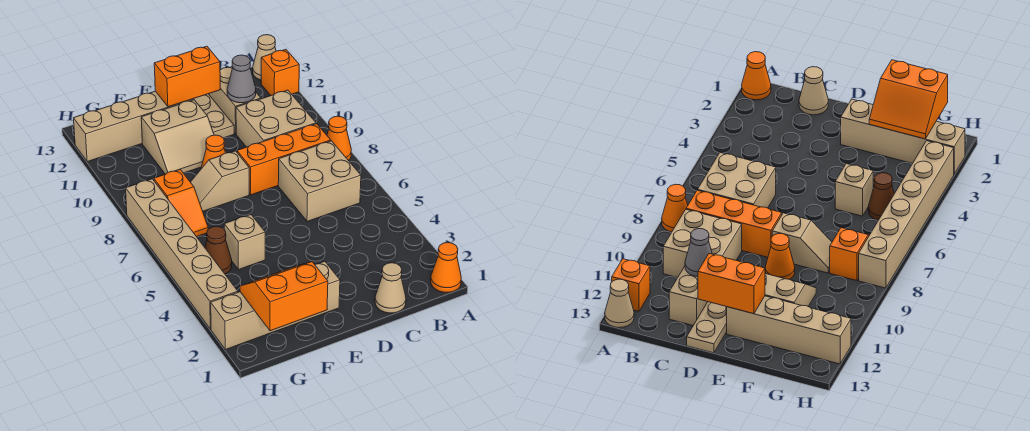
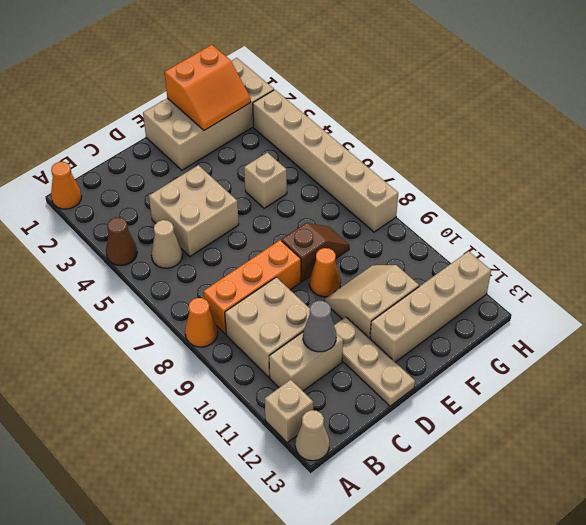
orange 1x1 brick [261,49,299,96] -> tan 1x1 brick [265,380,313,443]
tan 2x2 brick [278,141,361,222] -> tan 2x2 brick moved to [149,165,239,256]
tan 1x1 cone [375,263,406,313] -> tan 1x1 cone moved to [151,220,182,268]
tan 1x2 brick [209,67,261,134] -> tan 1x2 brick turned to [269,332,343,391]
orange 1x2 brick [154,46,220,107] -> none
tan 1x4 brick [211,261,340,350] -> tan 2x4 brick [143,58,274,170]
tan 1x2 slope [191,151,249,211] -> brown 1x2 slope [282,223,350,281]
brown 1x1 cone [205,226,232,274] -> brown 1x1 cone moved to [106,217,137,266]
orange 1x2 slope [154,170,208,237] -> none

